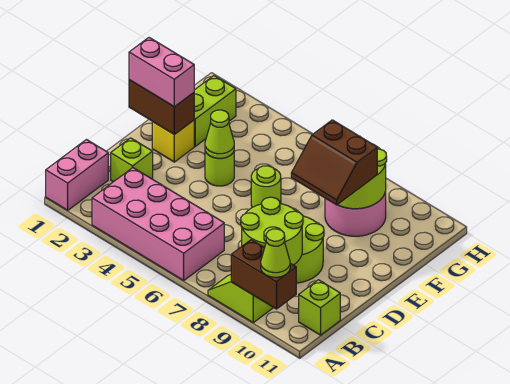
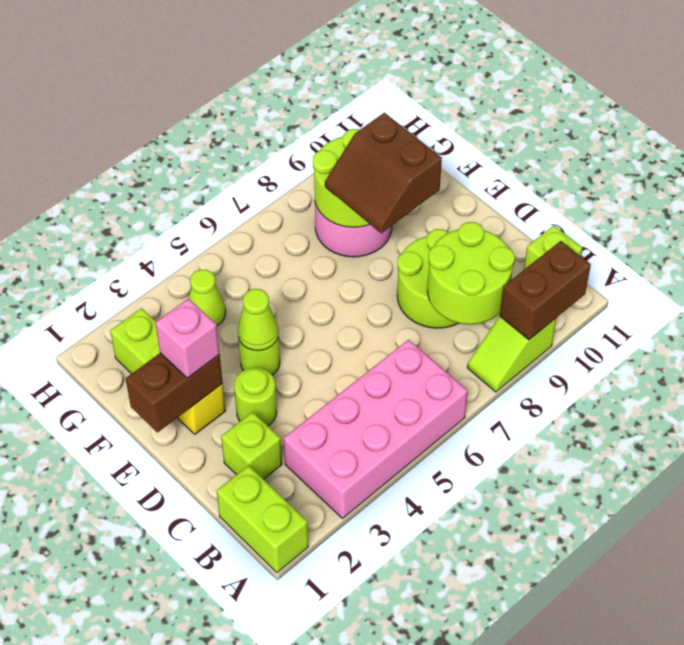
pink 1x2 brick [46,140,108,210] -> lime 1x2 brick [217,465,308,573]
lime 1x1 cone [261,229,290,277] -> lime 1x1 cone moved to [189,269,226,326]
pink 1x2 brick [129,38,194,107] -> pink 1x1 brick [155,298,219,378]
lime 1x1 round brick [251,166,281,207] -> lime 1x1 round brick moved to [234,368,277,426]
brown 2x2 slope [291,120,377,205] -> brown 2x2 slope turned to [325,113,442,233]

